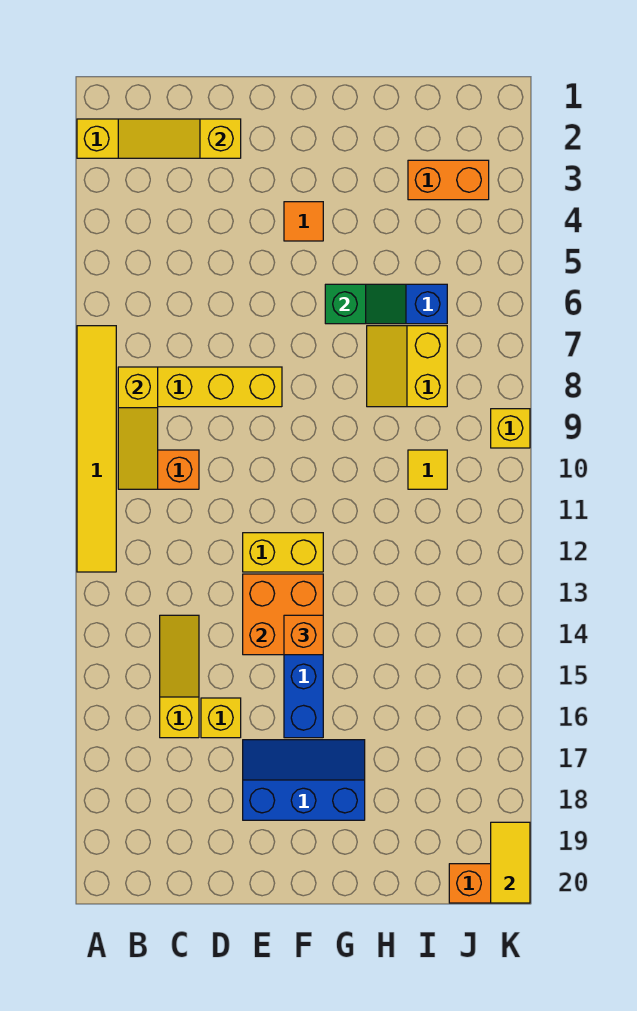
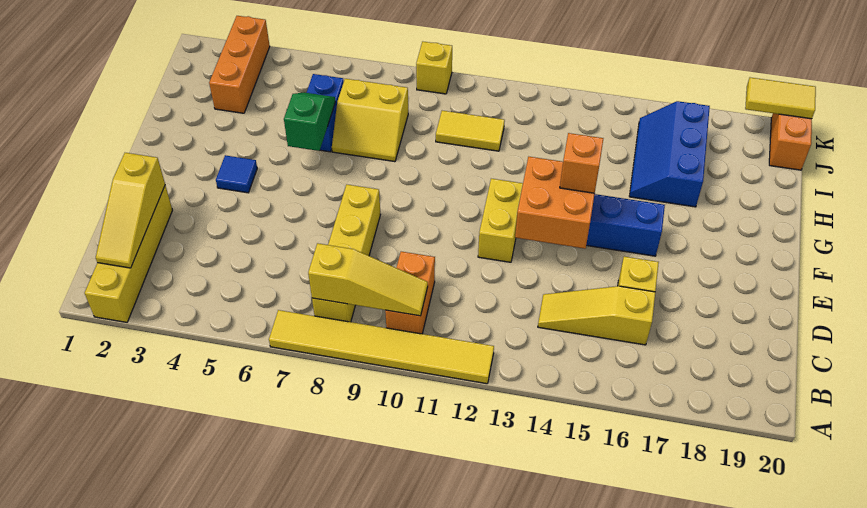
blue 2x3 slope [243,740,365,820] -> blue 2x3 slope moved to [629,101,710,207]
orange 1x1 tile [284,202,323,241] -> blue 1x1 tile [216,155,257,193]
orange 1x2 brick [408,160,489,200] -> orange 1x3 brick [209,16,270,113]
yellow 1x1 tile [408,450,447,489] -> yellow 1x2 tile [436,111,505,151]

